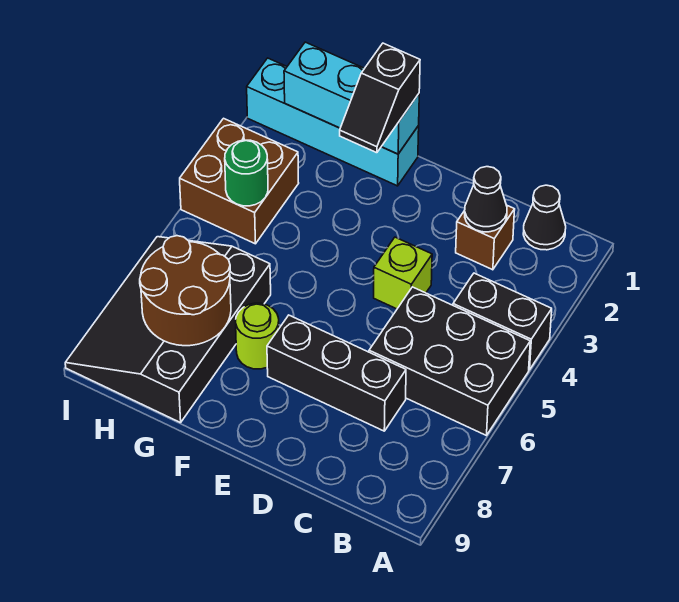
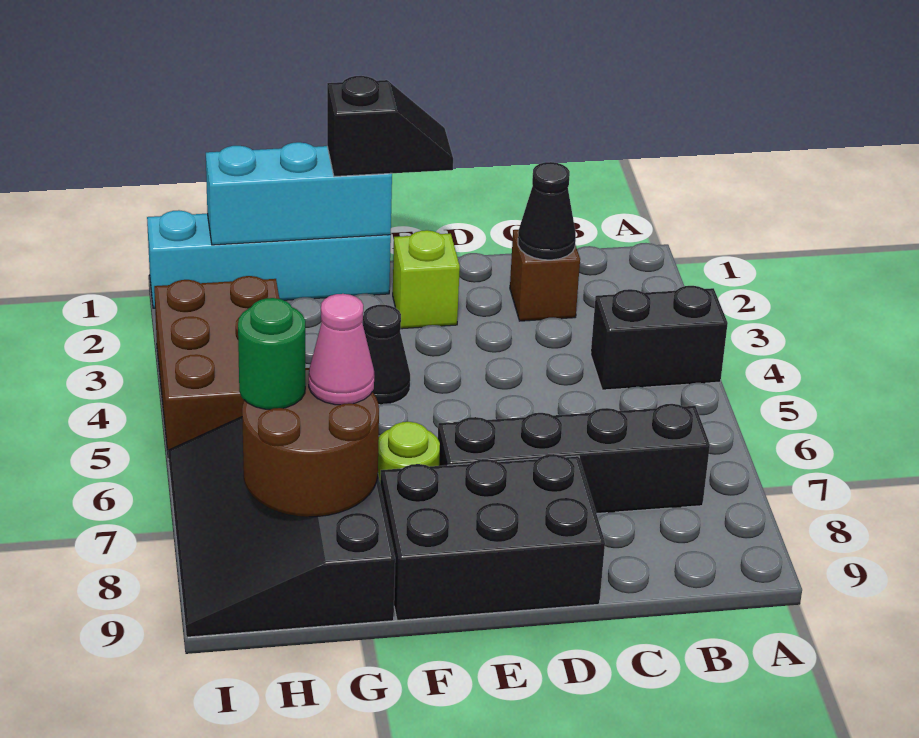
black 2x3 brick [369,287,530,436] -> black 2x3 brick moved to [380,454,605,620]
black 1x1 cone [523,185,566,250] -> black 1x1 cone moved to [363,305,410,405]
black 1x3 brick [267,315,406,431] -> black 1x4 brick [438,404,710,514]
lime 1x1 brick [374,237,432,309] -> lime 1x1 brick moved to [393,230,460,329]
black 1x2 slope [340,43,420,153] -> black 1x2 slope turned to [327,76,453,177]
none -> pink 1x1 cone [309,294,374,405]
brown 2x2 brick [180,118,299,244] -> brown 2x3 brick [154,276,279,451]
green 1x1 round brick [225,140,268,206] -> green 1x1 round brick moved to [238,298,305,409]

